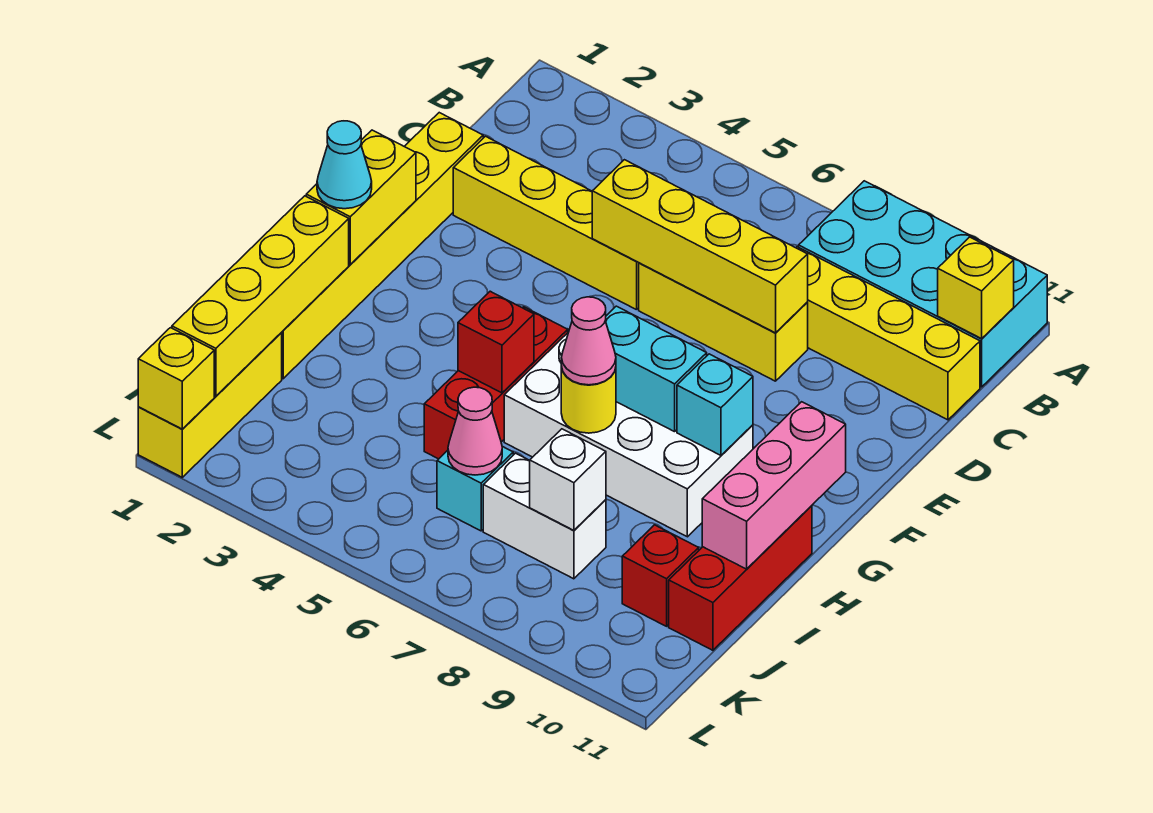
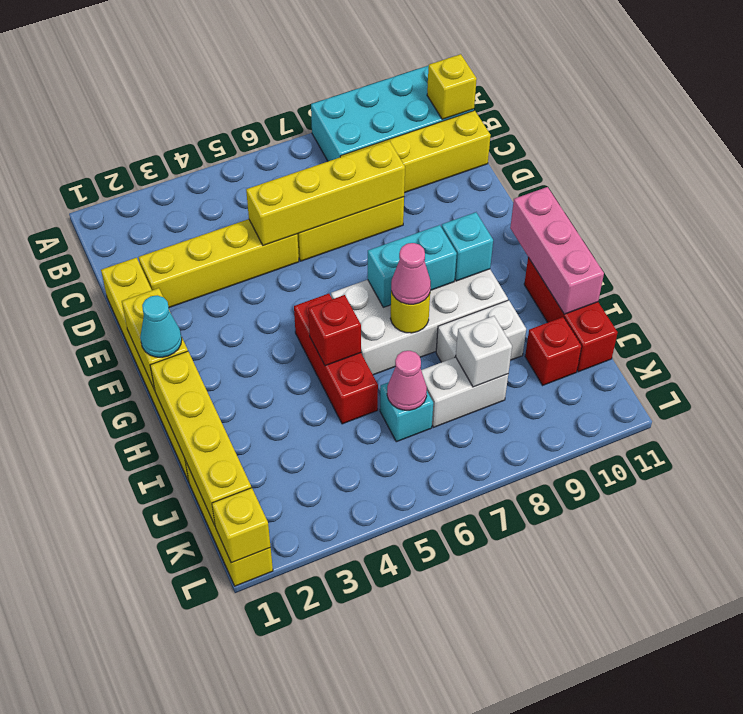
none -> white 1x2 brick [436,300,526,362]

